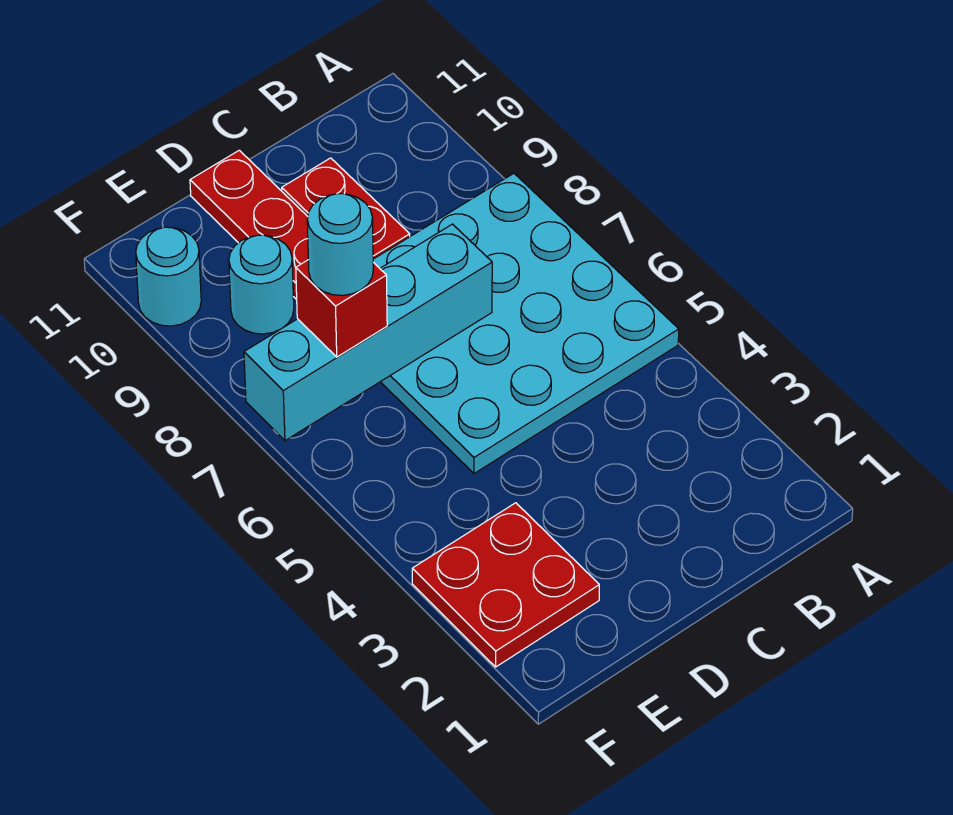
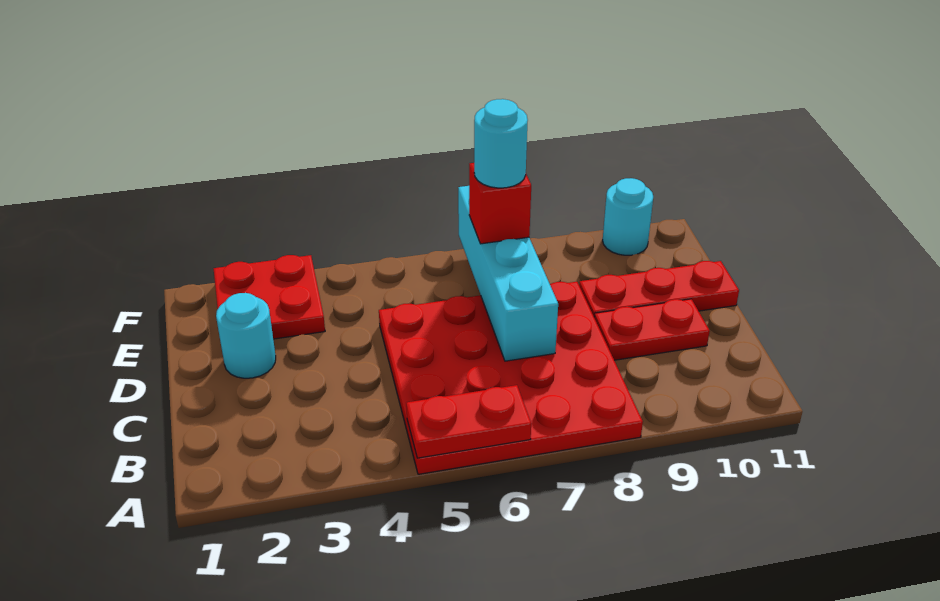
cyan 4x4 plate [373,173,679,473] -> red 4x4 plate [379,282,643,474]
none -> red 1x2 plate [406,385,531,458]
cyan 1x1 round brick [229,235,294,334] -> cyan 1x1 round brick moved to [216,293,276,378]

